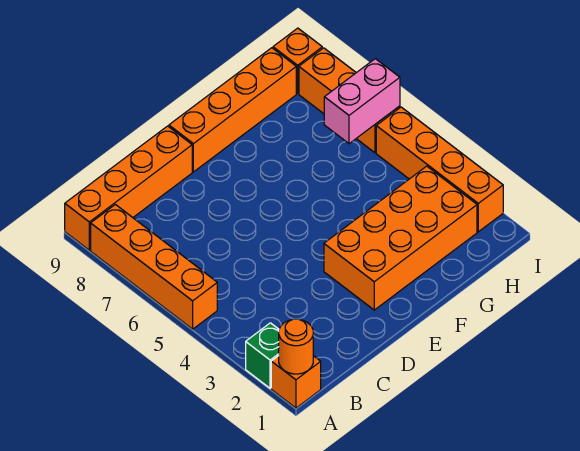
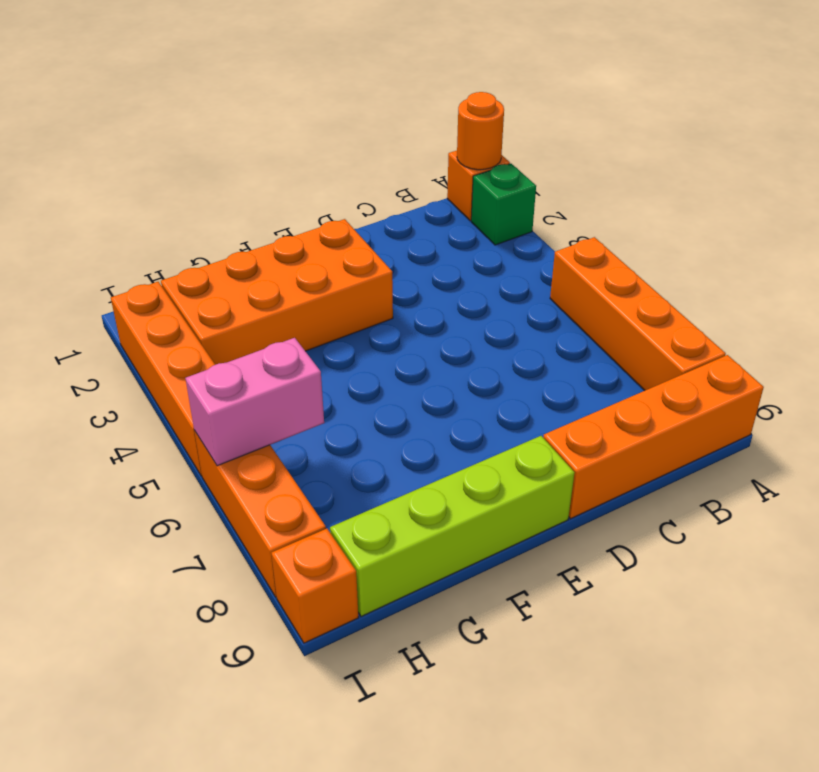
orange 1x4 brick [169,48,296,172] -> lime 1x4 brick [330,436,575,617]

